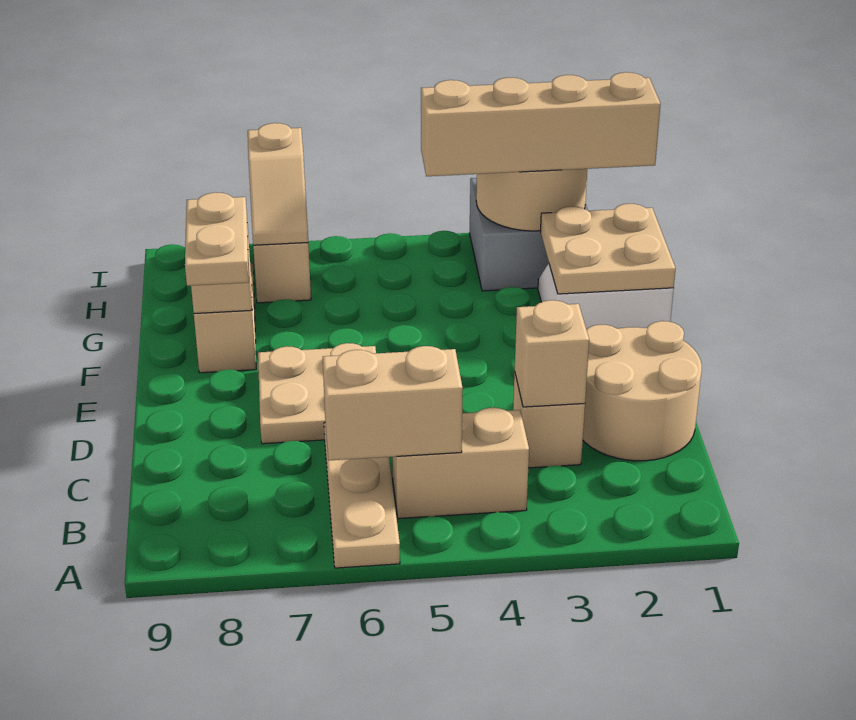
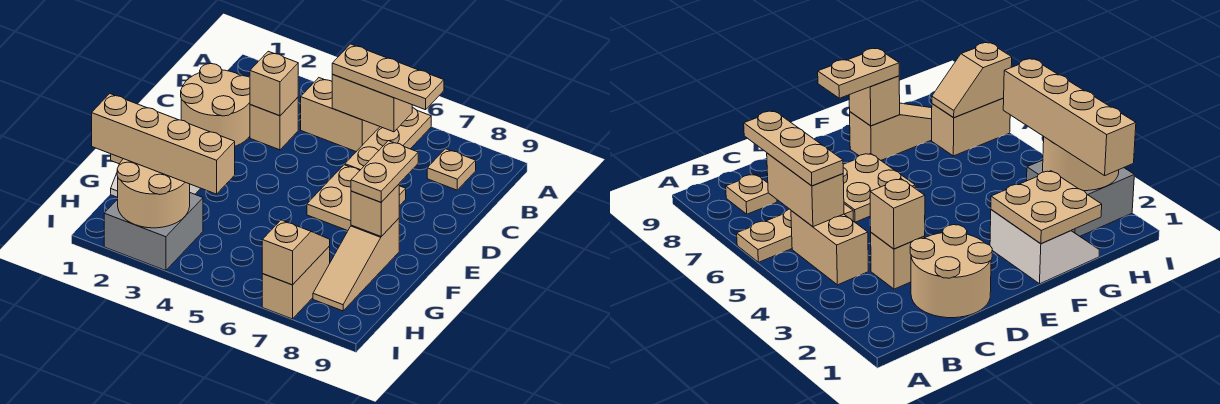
none -> tan 1x3 plate [332,44,444,110]
none -> tan 1x1 plate [427,149,476,190]

